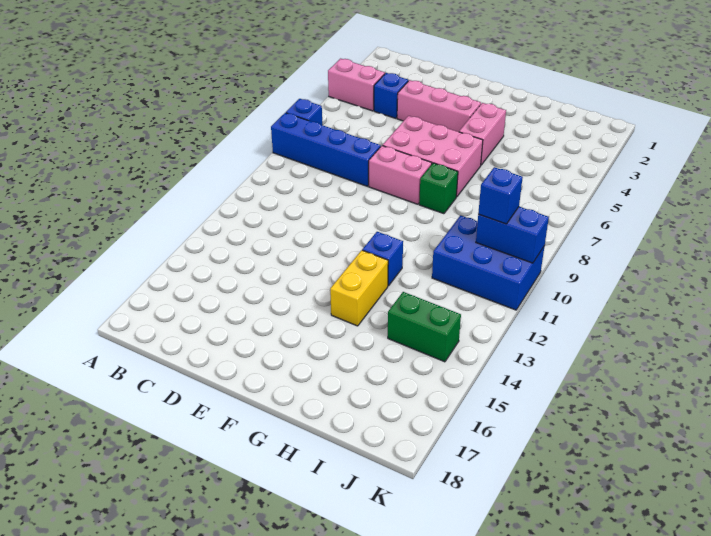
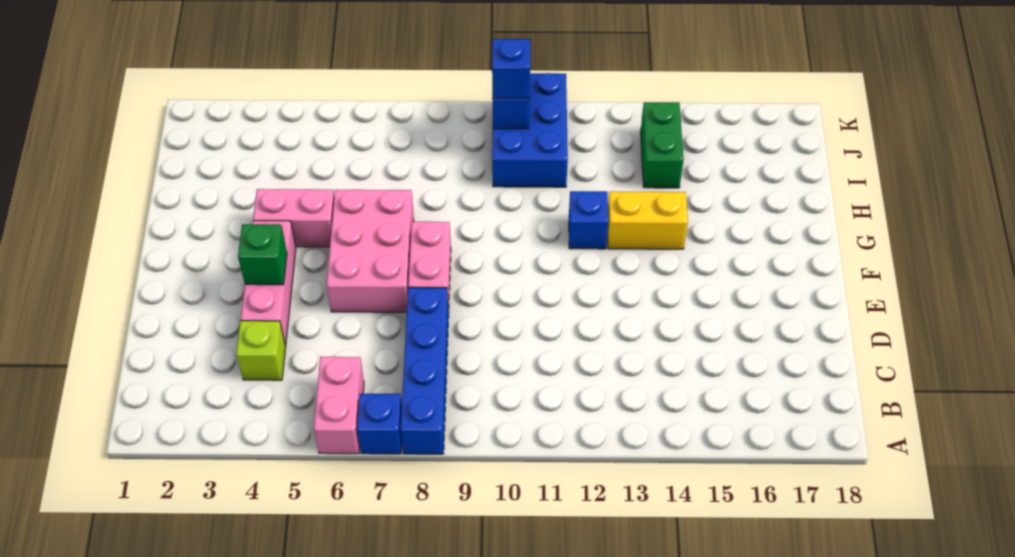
pink 1x2 brick [328,59,385,111] -> pink 1x2 brick moved to [314,357,364,454]
blue 1x1 brick [374,73,408,118] -> lime 1x1 brick [236,321,286,380]
green 1x1 brick [419,163,458,214] -> green 1x1 brick moved to [238,224,287,285]

